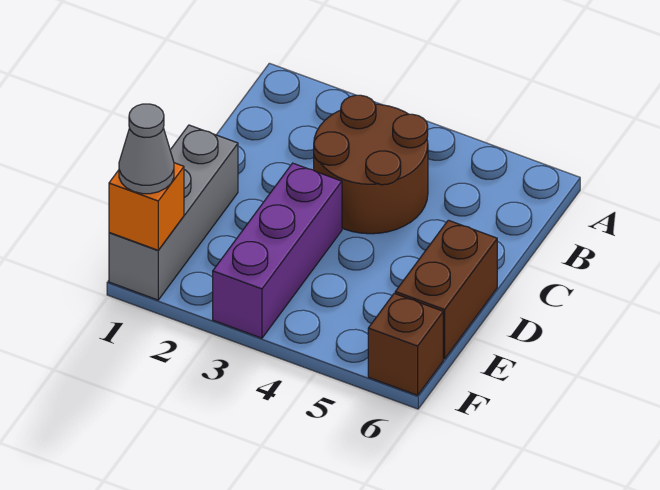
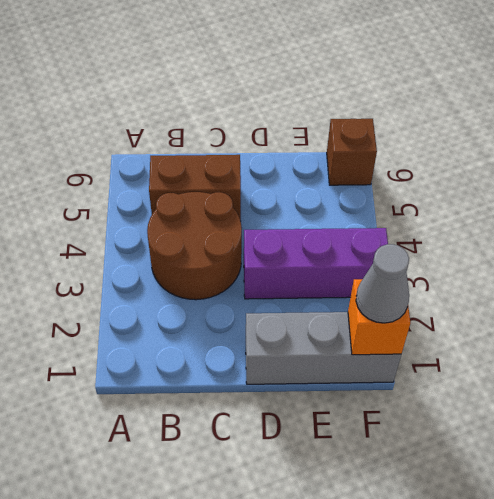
brown 1x2 brick [395,220,497,359] -> brown 1x2 brick moved to [149,155,241,221]

